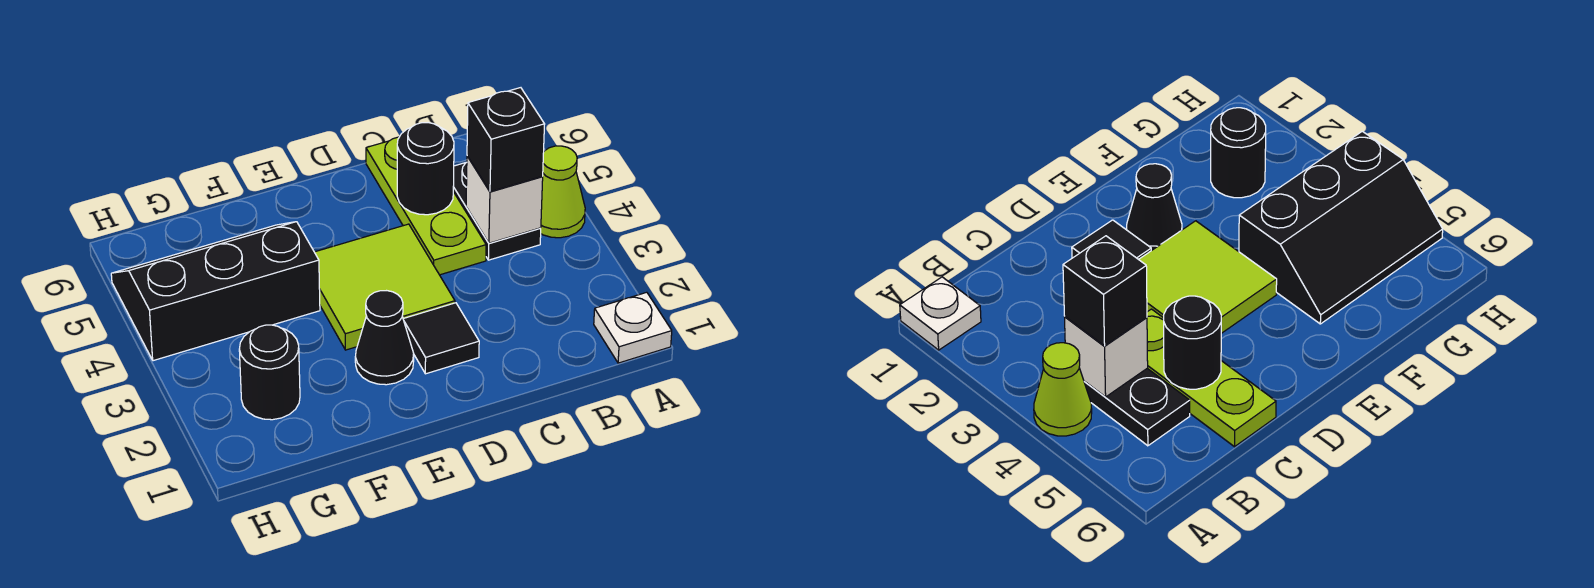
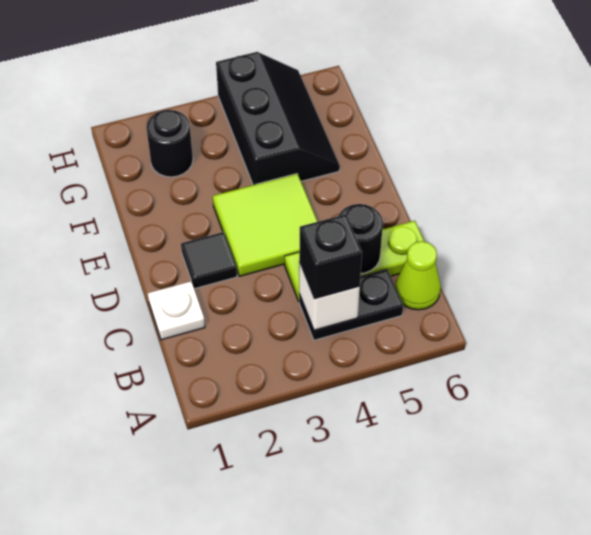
white 1x1 plate [594,292,672,363] -> white 1x1 plate moved to [148,281,205,340]
lime 1x1 cone [541,146,585,238] -> lime 1x1 cone moved to [395,241,441,310]
black 1x1 cone [355,291,414,385] -> none

